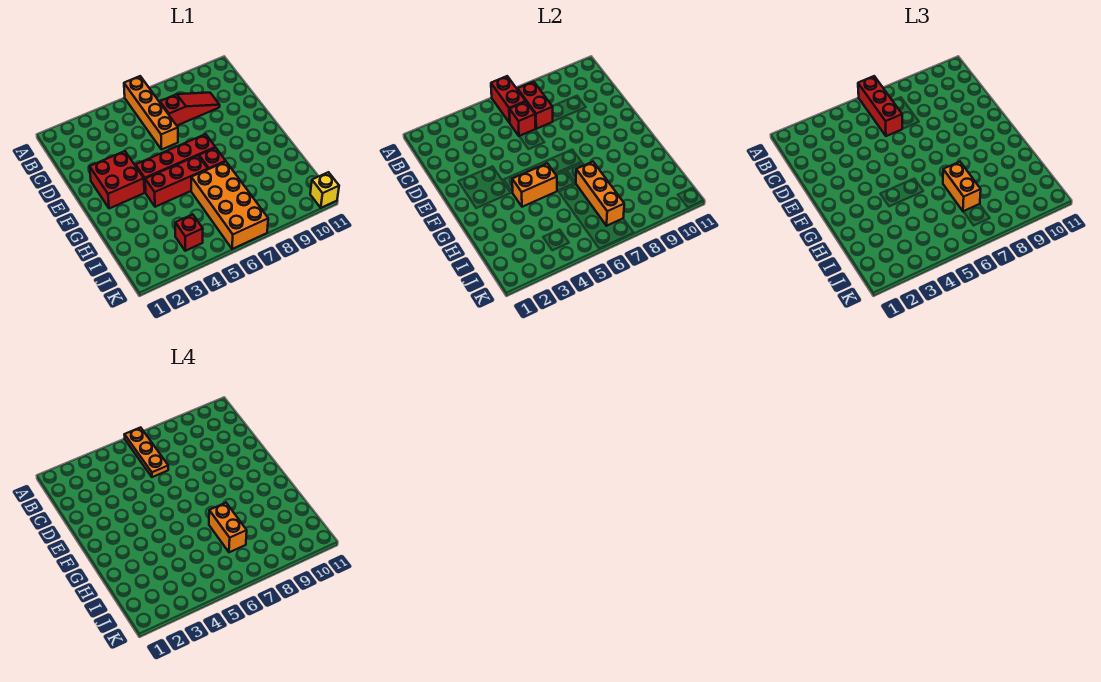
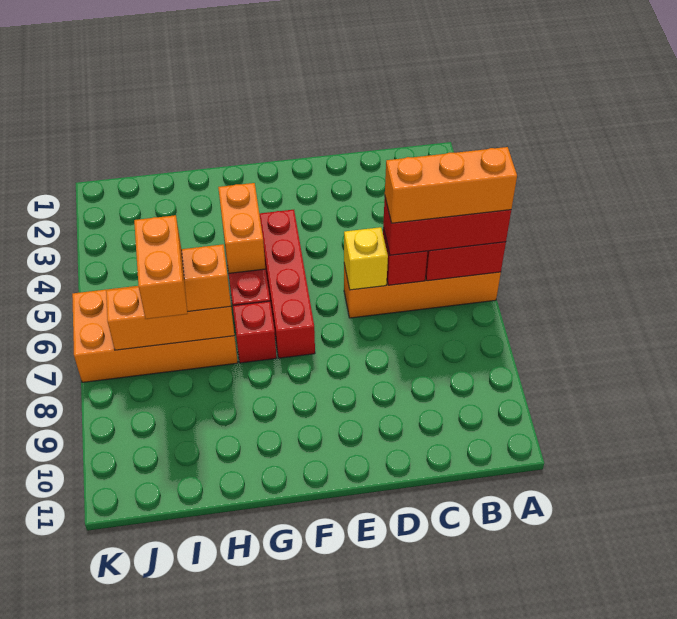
orange 1x3 plate [124,427,168,477] -> orange 1x3 brick [385,147,517,223]
red 1x2 brick [518,82,553,129] -> none
red 1x3 slope [160,93,220,125] -> none
red 2x2 brick [90,151,144,209] -> none
orange 1x2 brick [209,503,247,552] -> orange 1x2 brick turned to [134,215,187,319]
red 1x1 brick [175,214,203,251] -> none
yellow 1x1 brick [310,172,339,208] -> yellow 1x1 brick moved to [344,227,388,290]

